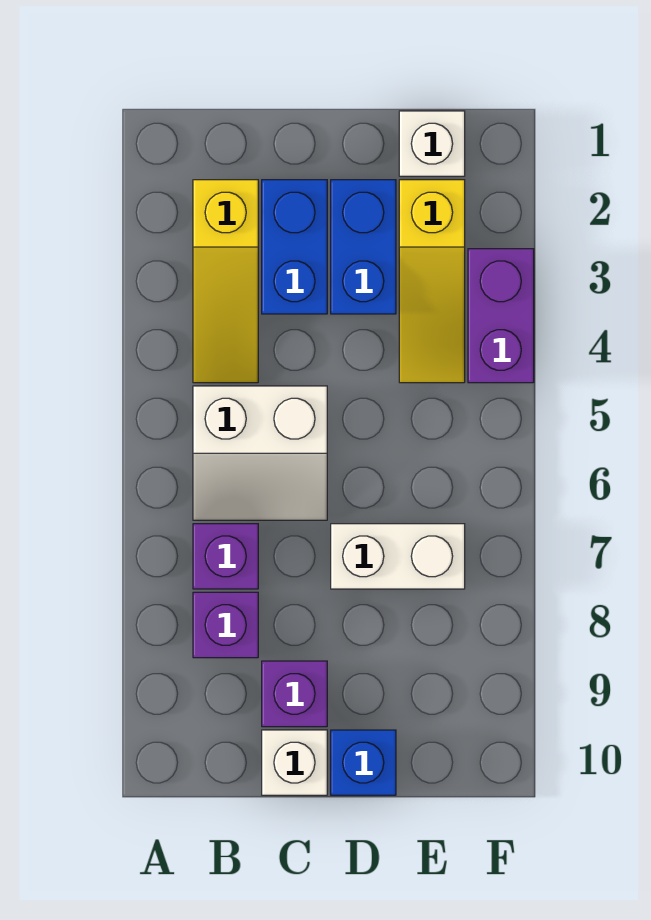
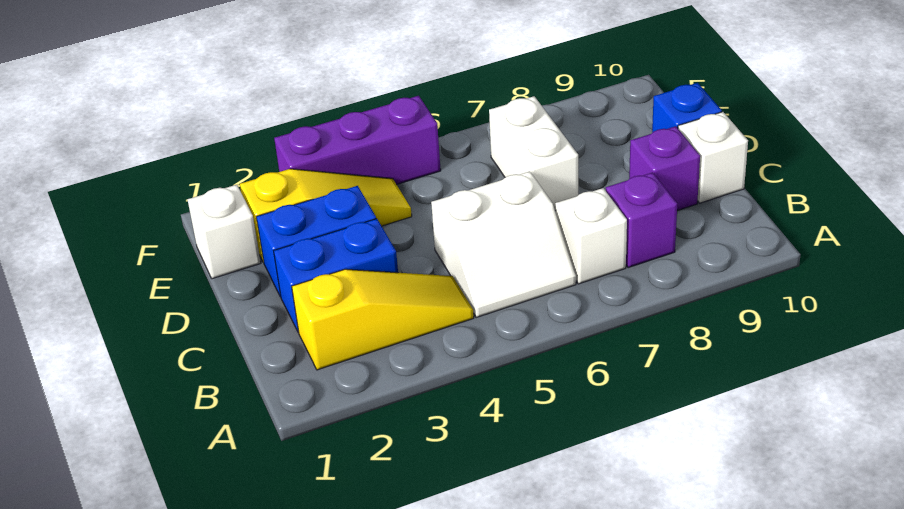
white 2x2 slope [193,386,327,520] -> white 2x2 slope turned to [431,171,576,317]
purple 1x1 brick [193,524,258,589] -> white 1x1 brick [555,188,627,284]
purple 1x2 brick [468,249,534,383] -> purple 1x3 brick [274,96,441,184]

